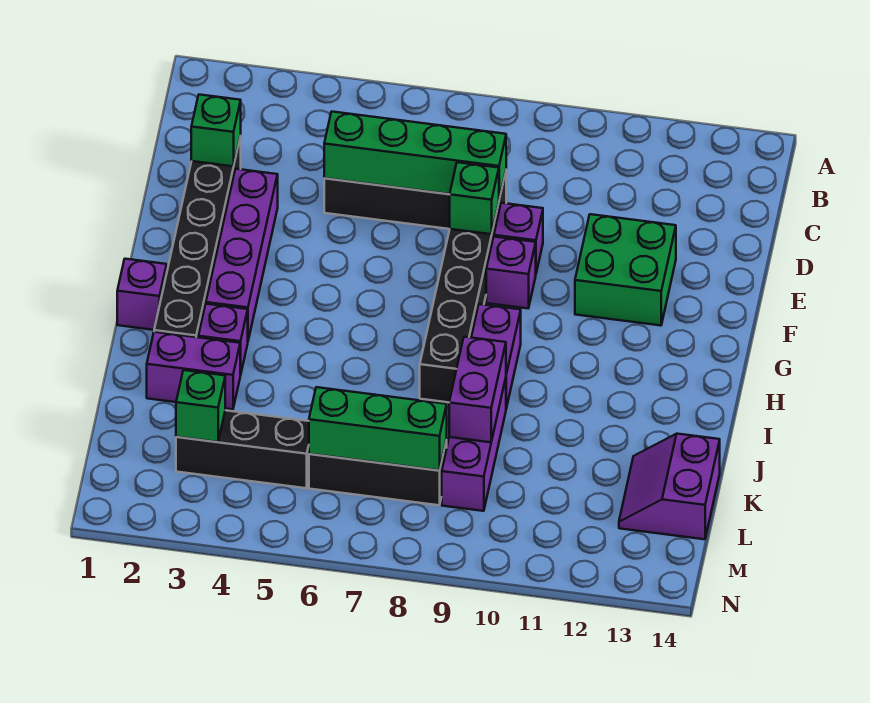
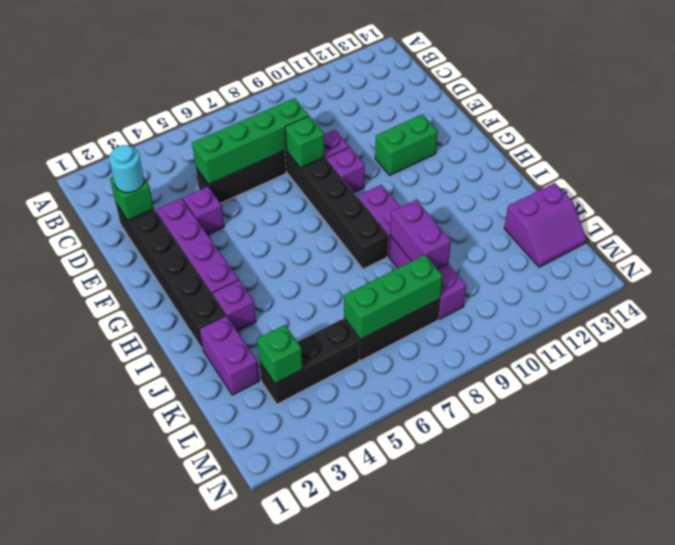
none -> cyan 1x1 round brick [109,145,144,193]
green 2x2 brick [575,214,676,326] -> green 1x2 brick [375,114,438,175]
purple 1x1 brick [117,259,167,330] -> purple 1x1 brick moved to [183,186,224,235]
purple 1x2 brick [147,332,240,409] -> purple 1x2 brick turned to [199,316,259,395]
purple 2x2 slope [619,434,720,539] -> purple 2x2 slope turned to [504,183,587,267]

